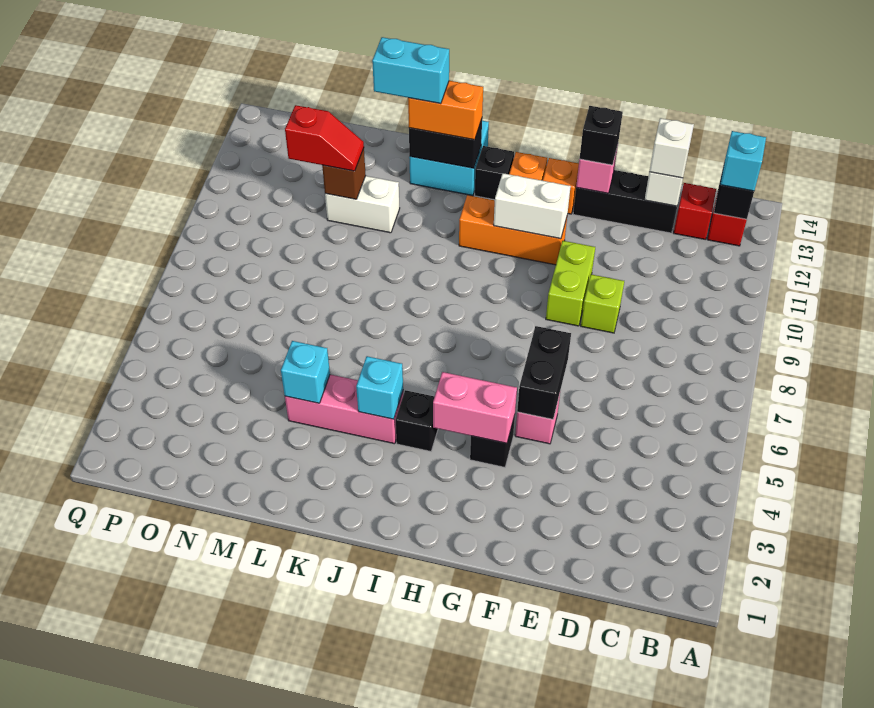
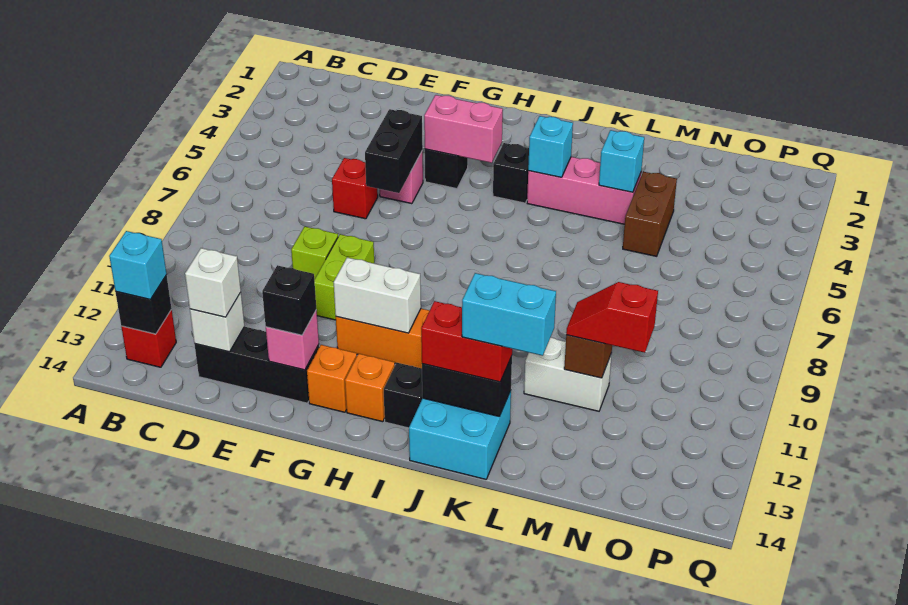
red 1x1 brick [674,183,716,239] -> red 1x1 brick moved to [332,158,378,219]
orange 1x2 brick [408,81,483,140] -> red 1x2 brick [421,301,512,382]
none -> brown 1x2 brick [623,172,677,256]

